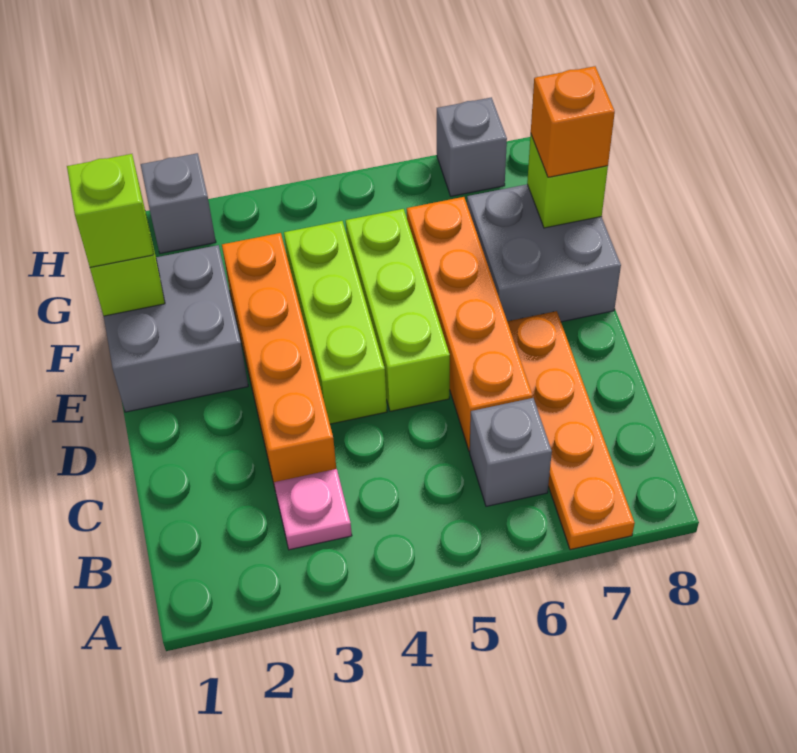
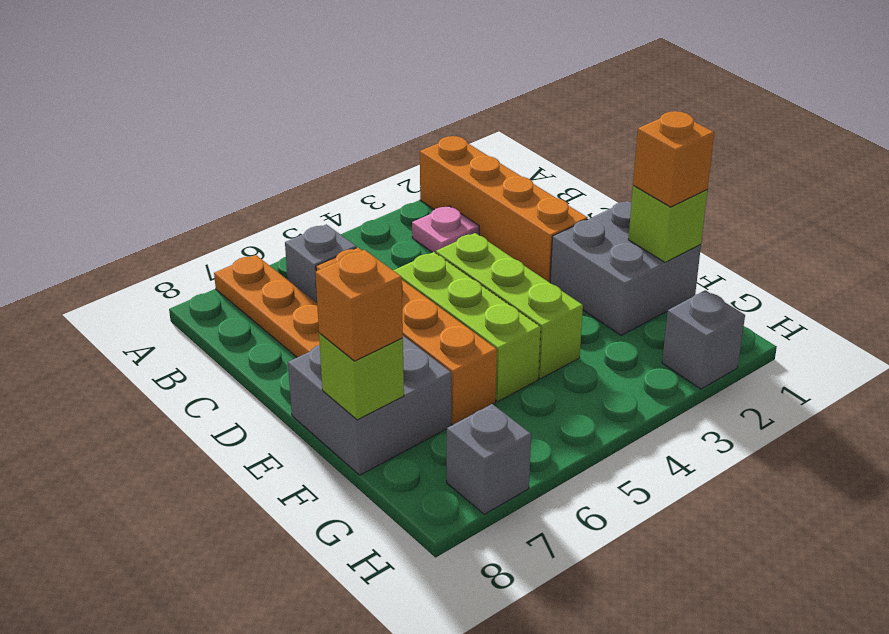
orange 1x4 brick [222,233,336,487] -> orange 1x4 brick moved to [420,136,588,283]
lime 1x1 brick [67,154,154,267] -> orange 1x1 brick [633,111,714,207]

